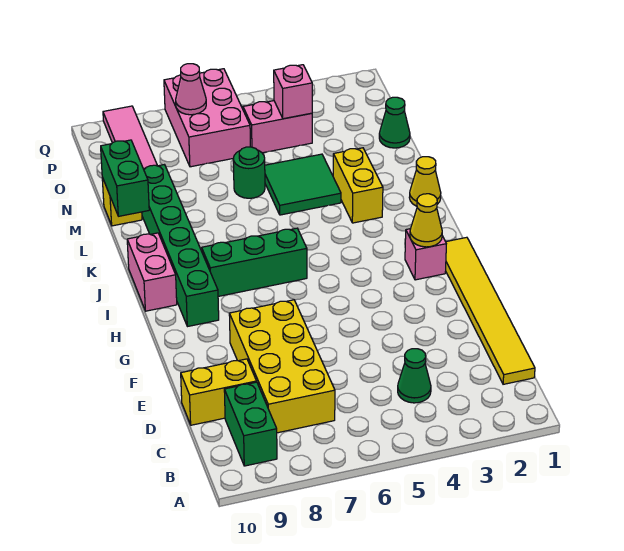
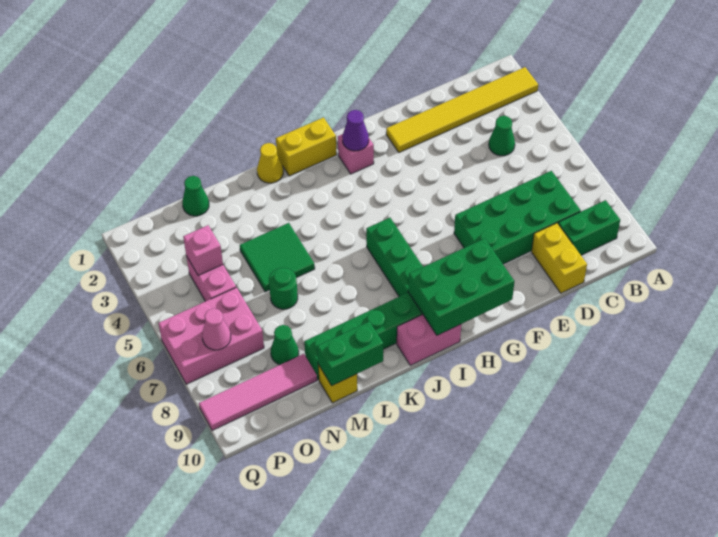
yellow 1x6 tile [446,237,535,384] -> yellow 1x6 tile moved to [386,67,538,152]
yellow 2x4 brick [229,300,335,433] -> green 2x4 brick [454,171,581,264]
none -> green 2x3 brick [408,238,515,335]
yellow 1x1 cone [410,194,442,247] -> purple 1x1 cone [342,110,369,151]
yellow 1x2 brick [333,148,383,223] -> yellow 1x2 brick moved to [276,118,337,176]
none -> green 1x1 cone [271,325,299,365]

